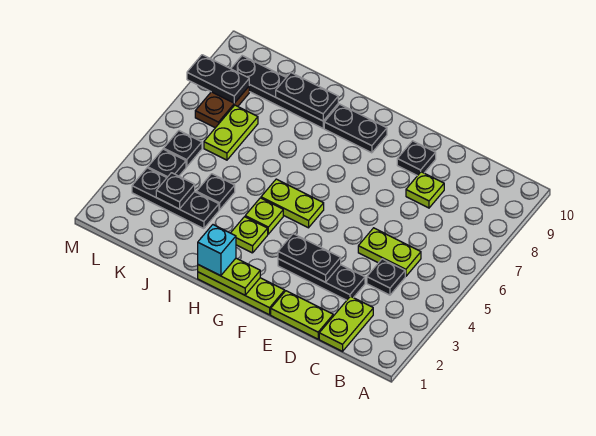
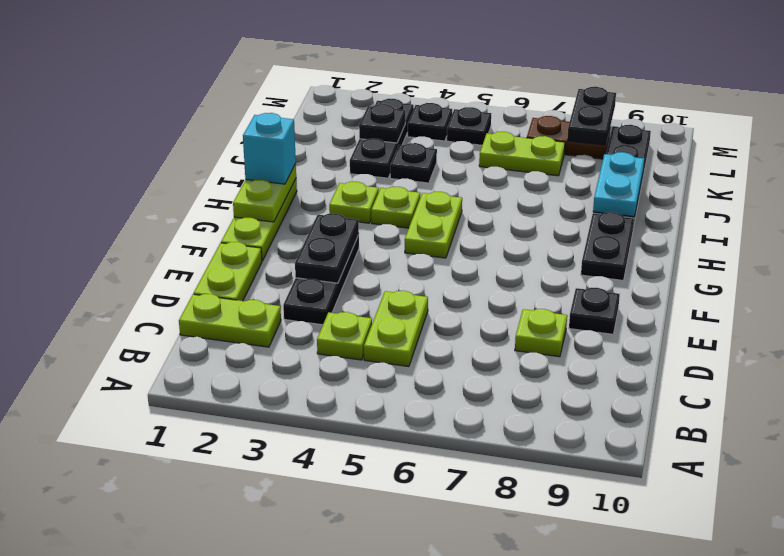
black 1x1 plate [367,259,405,295] -> lime 1x1 plate [317,312,372,360]
black 1x2 plate [276,73,338,121] -> cyan 1x2 plate [593,152,644,217]

